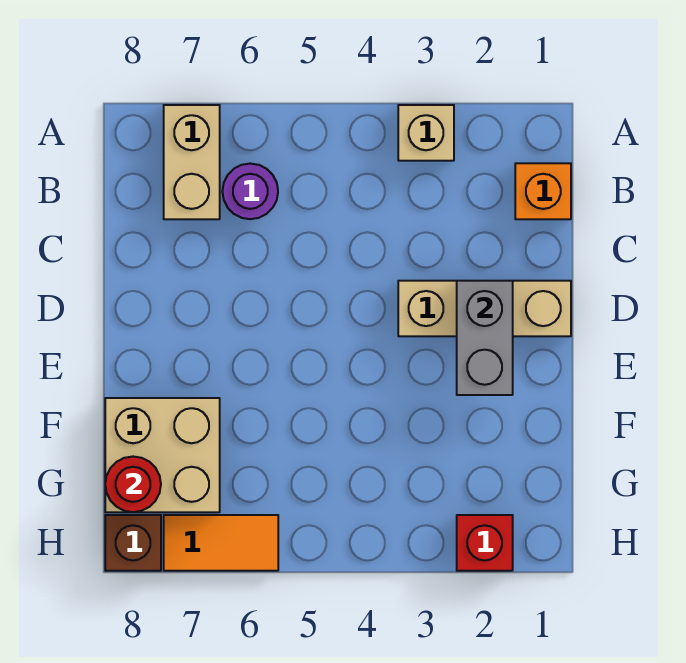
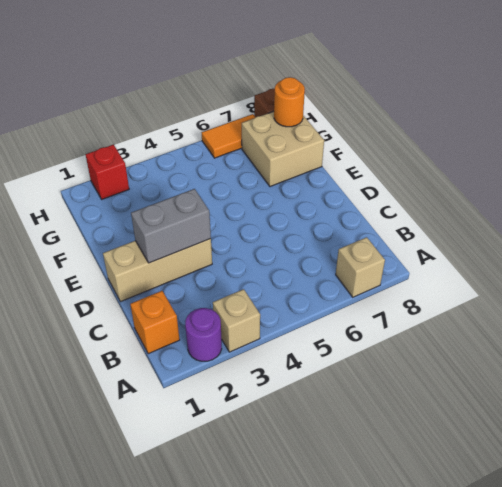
tan 1x2 brick [164,105,220,219] -> tan 1x1 brick [336,237,385,297]
purple 1x1 round brick [222,164,278,219] -> purple 1x1 round brick moved to [185,308,222,361]
grey 1x2 brick [457,281,513,395] -> grey 1x2 brick turned to [131,189,211,263]
red 1x1 round brick [105,457,161,512] -> orange 1x1 round brick [274,77,305,127]

